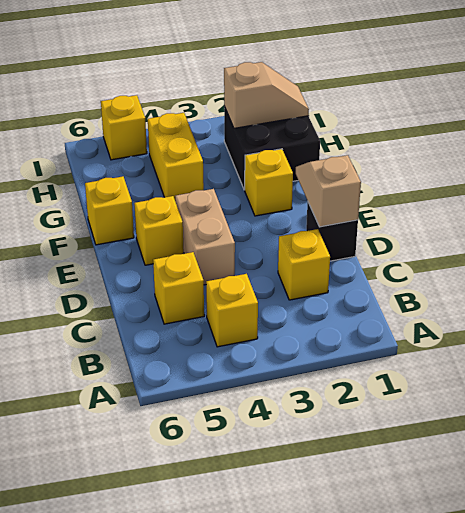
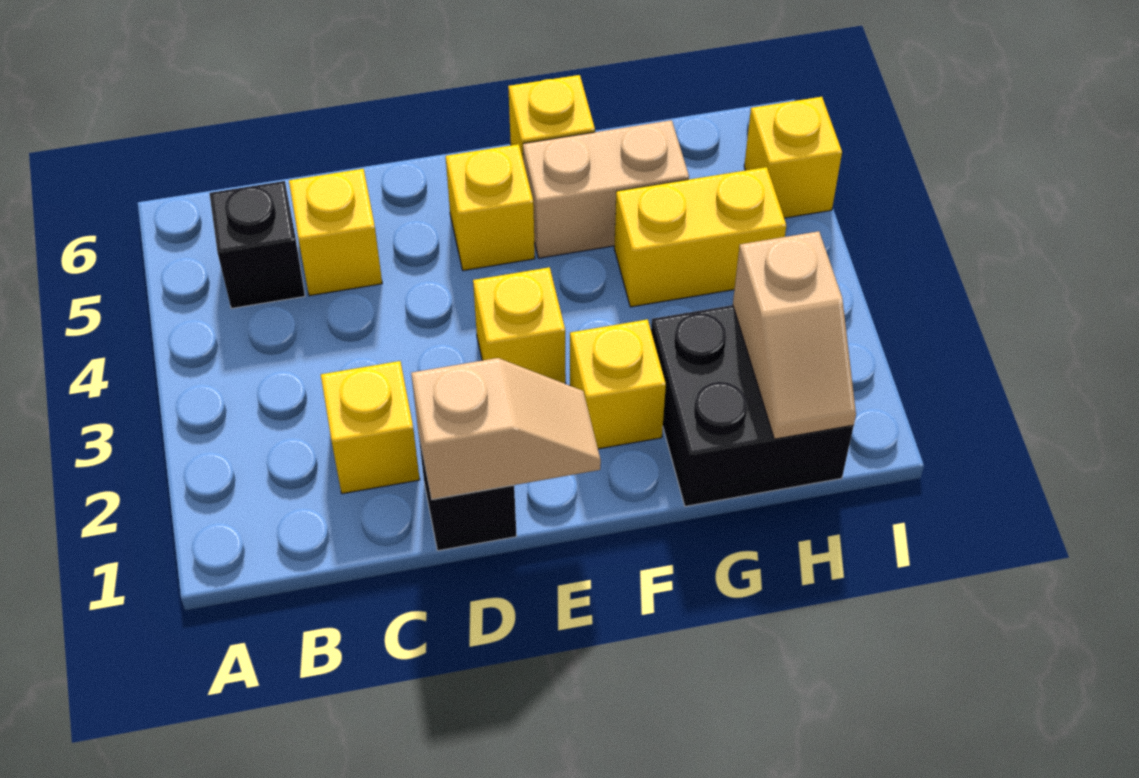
yellow 1x1 brick [206,274,258,347] -> yellow 1x1 brick moved to [473,267,566,384]
none -> black 1x1 brick [209,181,305,309]
tan 1x2 brick [175,189,235,285] -> tan 1x2 brick moved to [523,120,689,258]

